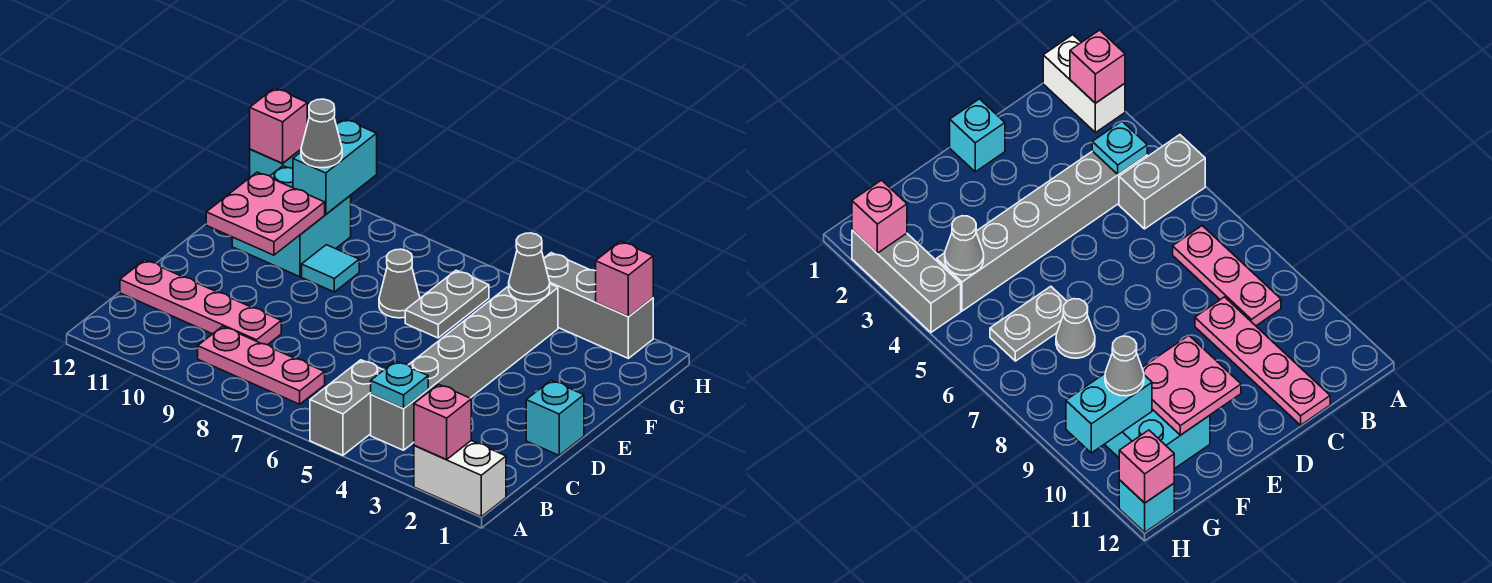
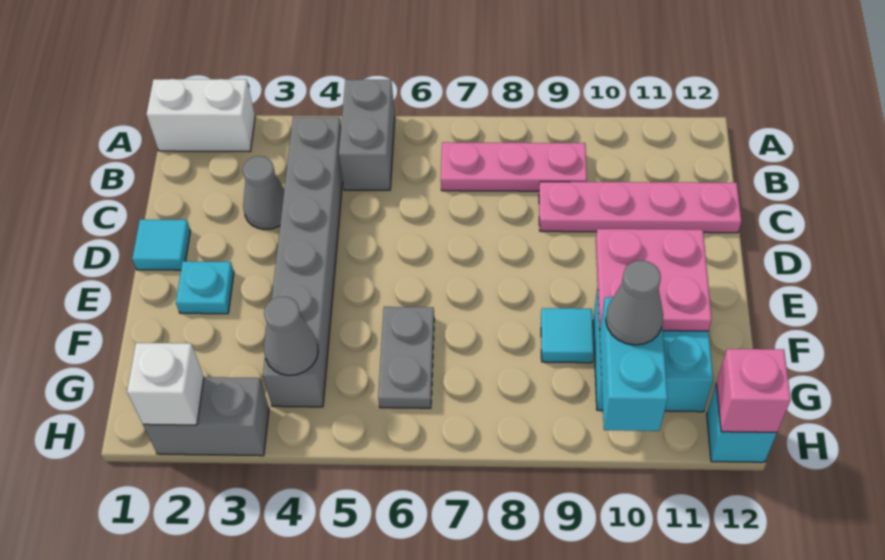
pink 1x1 brick [414,384,471,459] -> none
cyan 1x1 plate [371,361,428,408] -> cyan 1x1 plate moved to [176,261,234,314]
cyan 1x1 brick [526,380,584,455] -> cyan 1x1 tile [132,219,190,270]
grey 1x1 cone [379,249,420,318] -> grey 1x1 cone moved to [243,156,284,229]
grey 1x3 brick [544,253,653,358] -> grey 1x2 brick [143,377,269,456]
pink 1x1 brick [596,241,653,316] -> white 1x1 brick [127,343,204,425]

